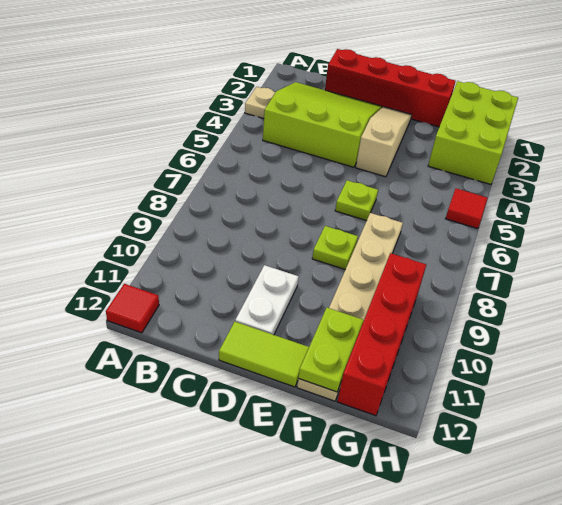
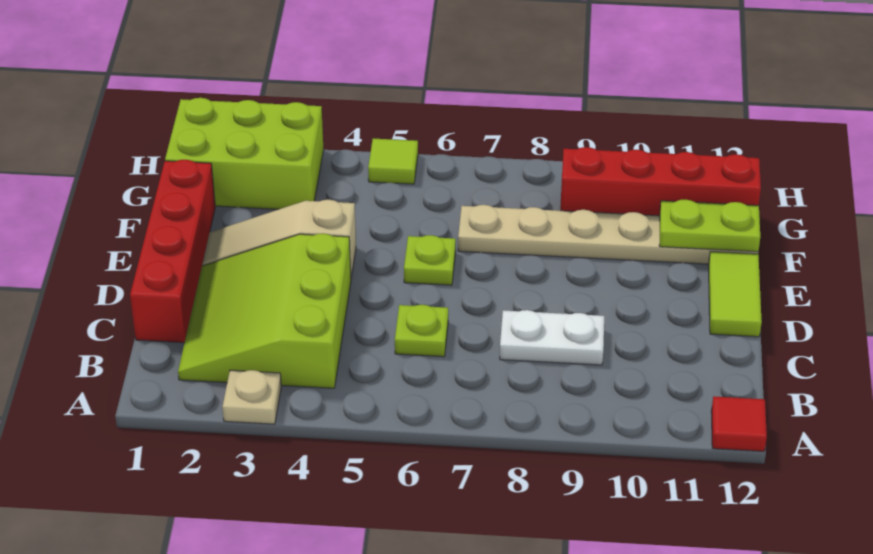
white 1x2 plate [235,265,299,335] -> white 1x2 plate moved to [500,310,604,365]
lime 1x1 plate [312,226,358,270] -> lime 1x1 plate moved to [395,305,448,357]
red 1x1 tile [446,188,488,229] -> lime 1x1 tile [368,139,418,184]

